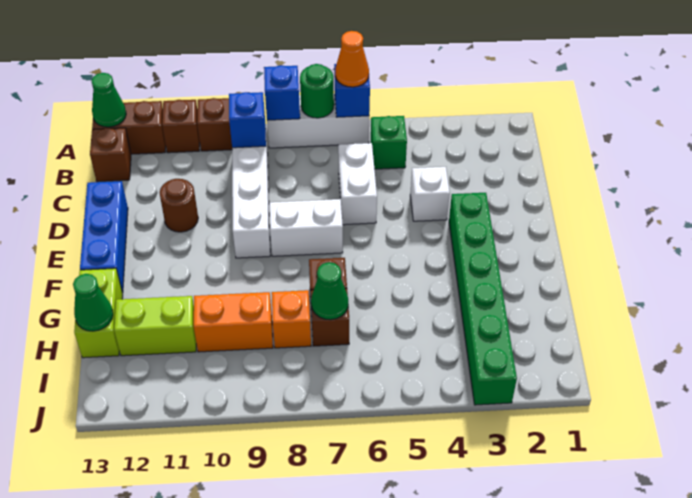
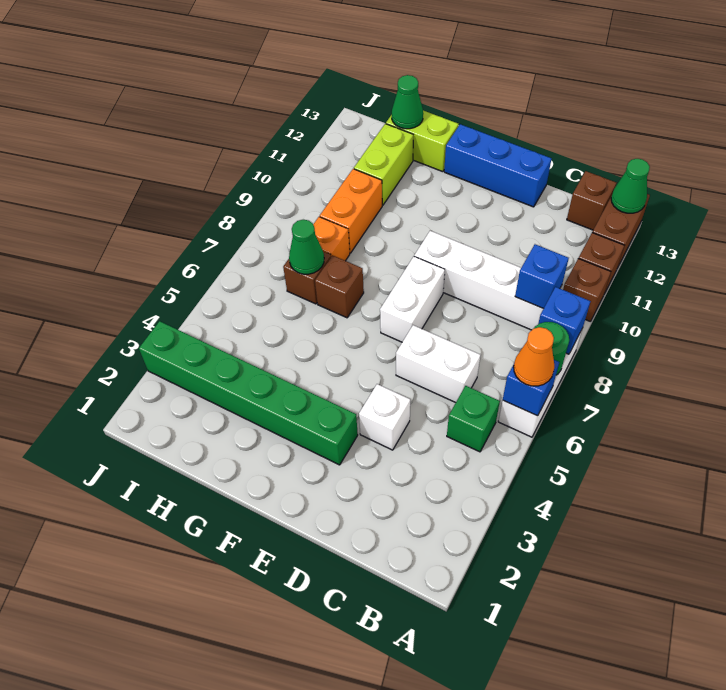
brown 1x1 round brick [160,179,198,232] -> none

